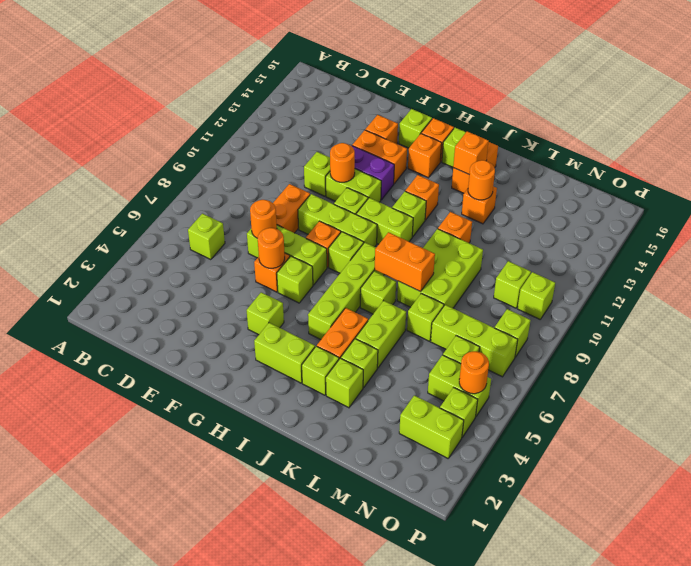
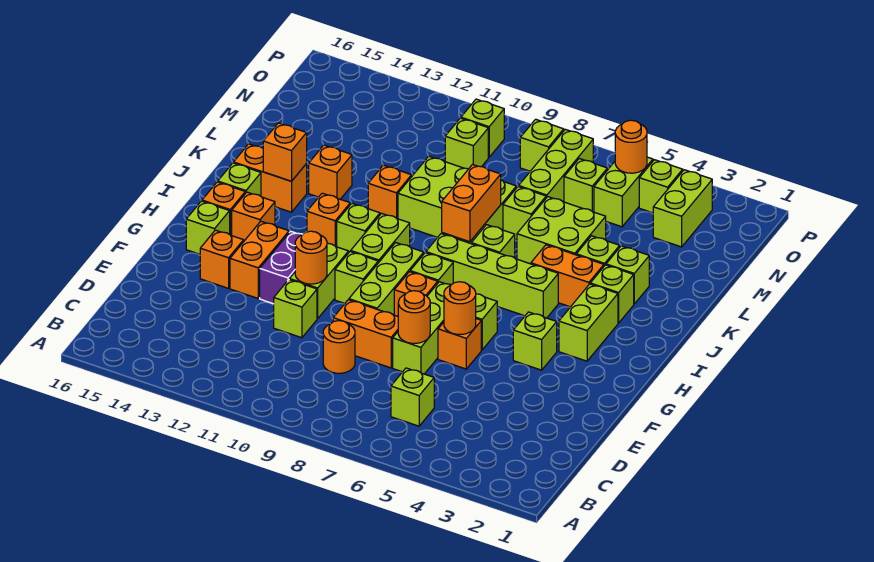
lime 1x2 brick [356,301,406,368] -> lime 2x2 brick [517,197,606,264]
orange 1x1 round brick [468,160,495,200] -> orange 1x1 round brick moved to [323,321,355,373]

